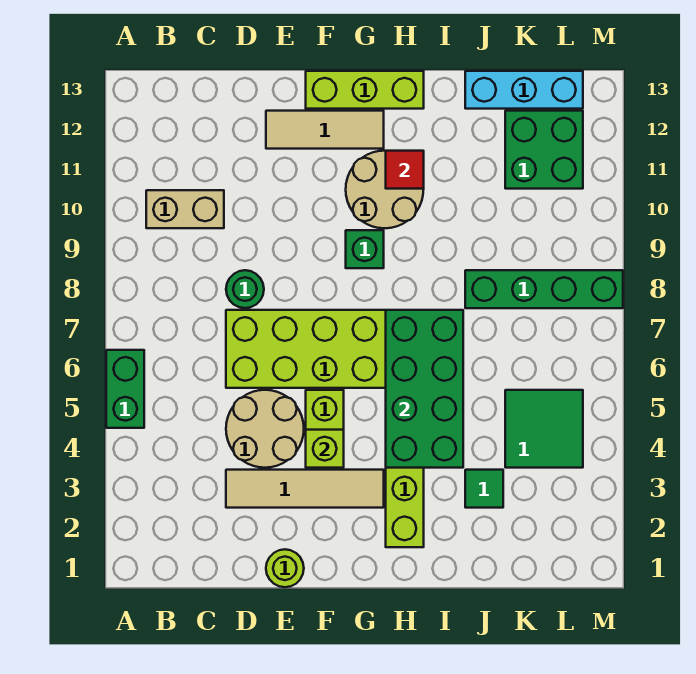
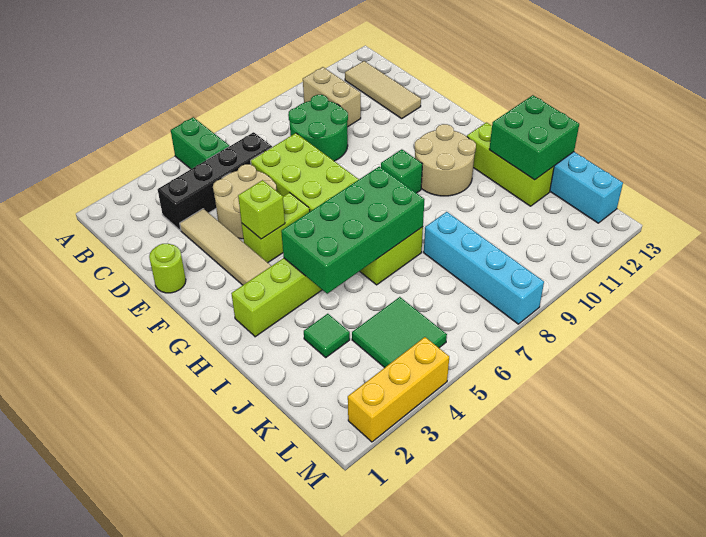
green 1x2 brick [106,350,144,428] -> green 1x2 brick turned to [171,117,229,169]
none -> black 1x4 brick [158,132,272,231]
green 1x1 round brick [226,270,264,308] -> green 2x2 round brick [288,95,348,161]
tan 1x3 tile [266,111,384,149] -> tan 1x3 tile moved to [345,61,421,119]
lime 1x3 brick [306,71,424,109] -> lime 1x3 brick moved to [467,123,554,206]
red 1x1 tile [386,151,424,189] -> none
green 1x4 brick [465,270,623,308] -> cyan 1x4 brick [424,212,544,324]
green 2x2 brick [505,111,583,189] -> green 2x2 brick moved to [489,95,579,180]
none -> yellow 1x3 brick [348,337,449,442]

